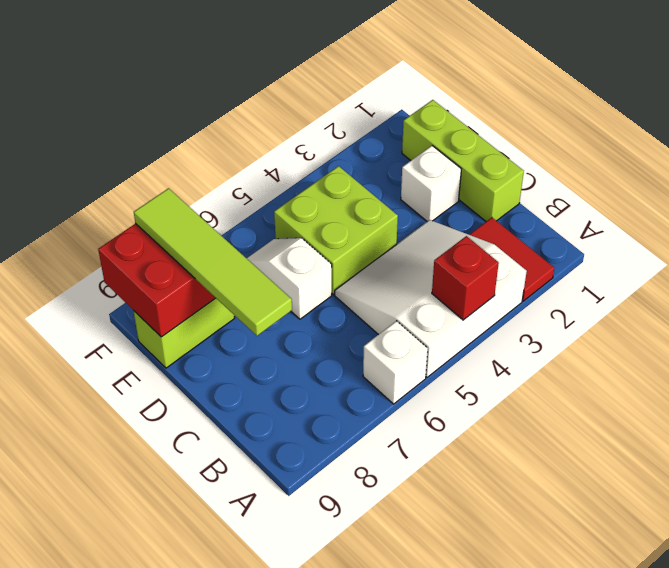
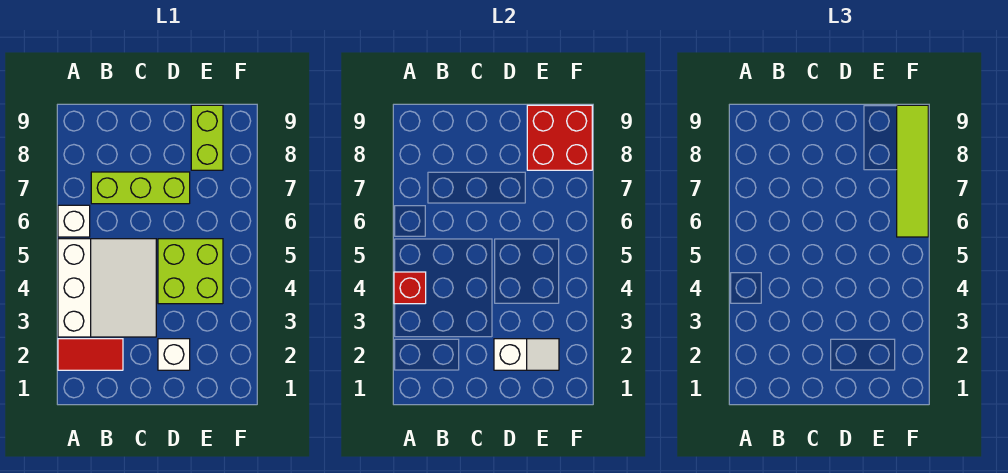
lime 1x3 brick [402,100,524,221] -> lime 1x3 brick moved to [91,172,190,204]
lime 1x4 tile [134,188,292,336] -> lime 1x4 tile turned to [897,105,928,237]
white 1x2 slope [247,238,332,319] -> white 1x2 slope moved to [494,339,559,370]

